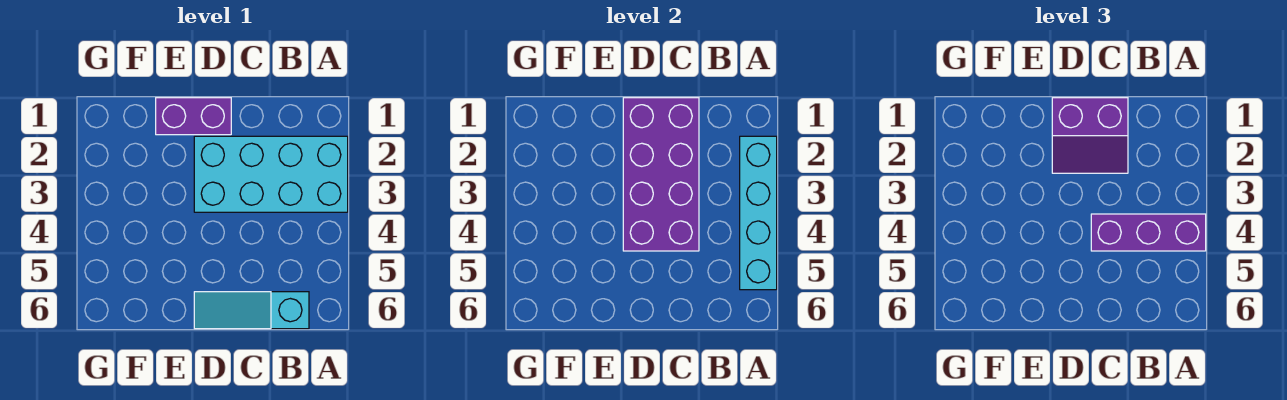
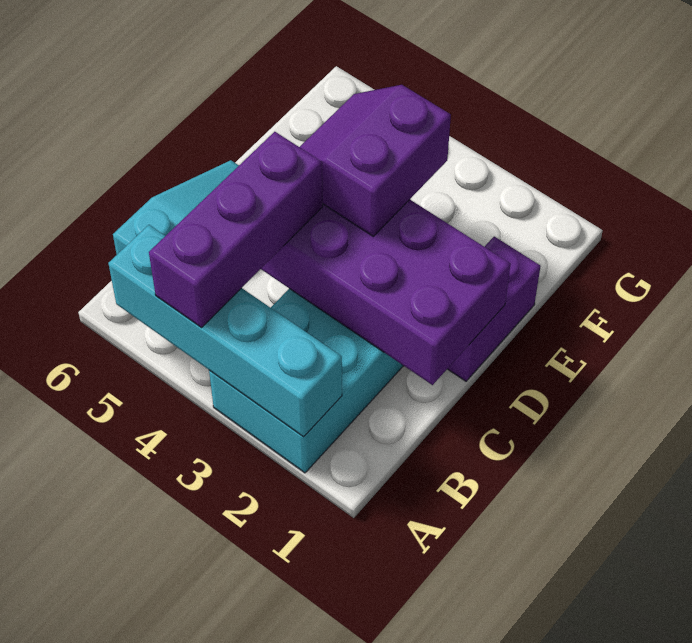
purple 2x2 slope [1052,98,1128,173] -> purple 2x2 slope moved to [300,85,451,236]

